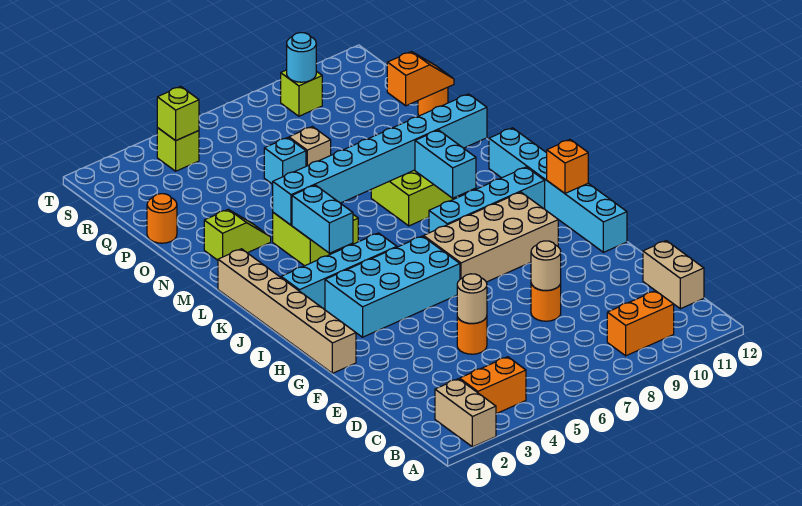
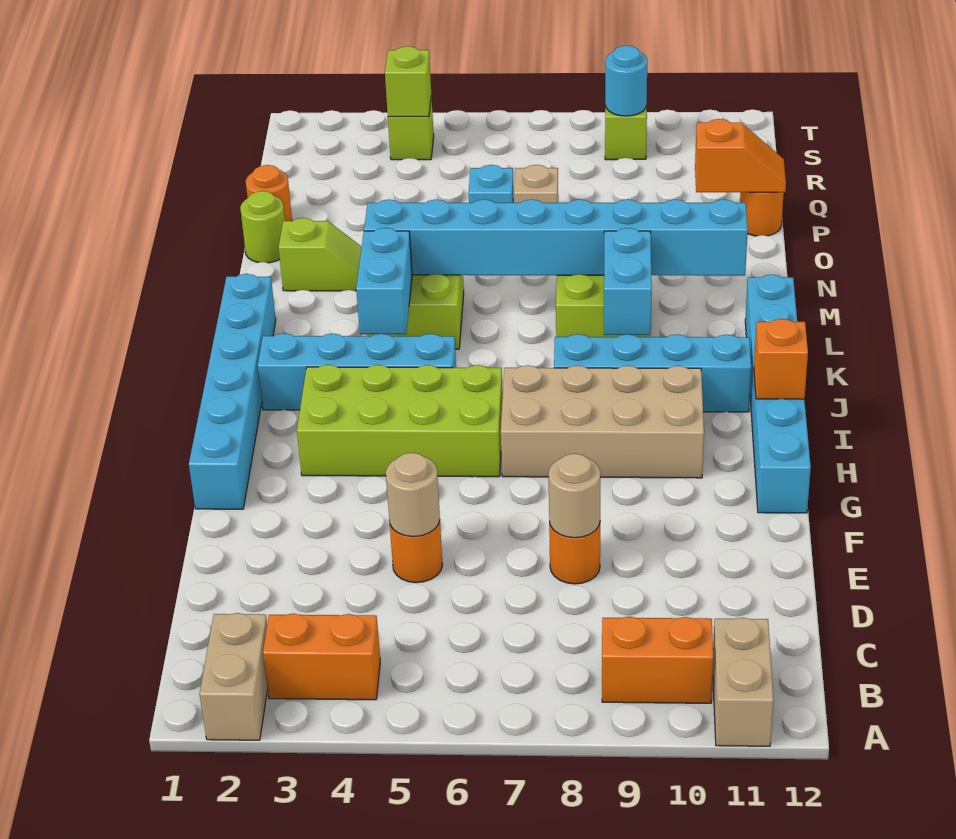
tan 1x2 brick [643,241,704,309] -> tan 1x2 brick moved to [713,618,774,746]
tan 1x6 brick [218,249,356,373] -> cyan 1x6 brick [189,274,276,509]
cyan 2x4 brick [325,236,460,337] -> lime 2x4 brick [297,365,503,477]
none -> lime 1x1 round brick [240,191,285,263]

